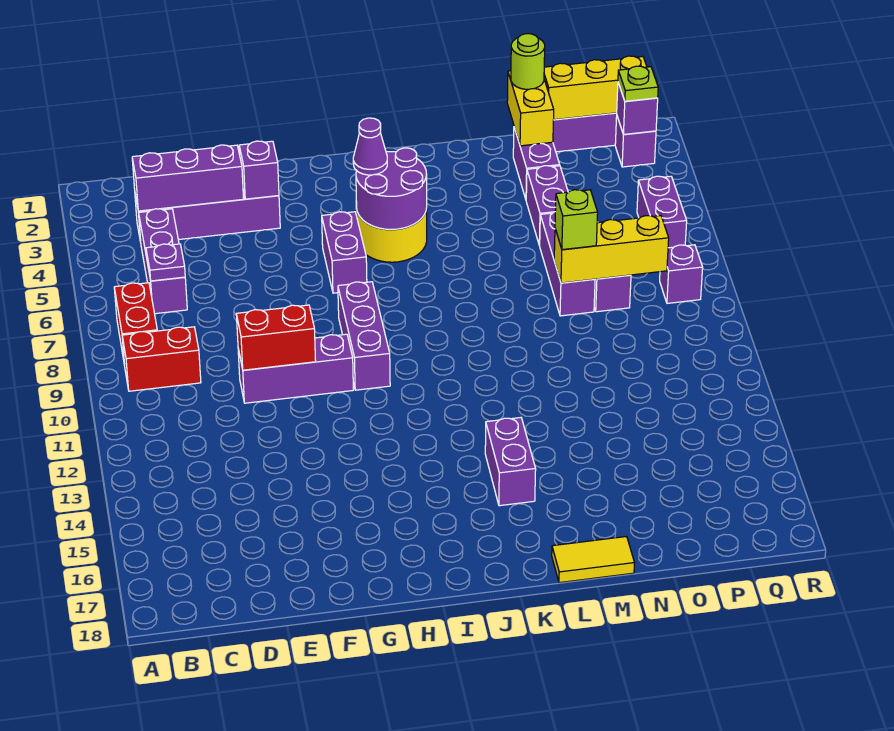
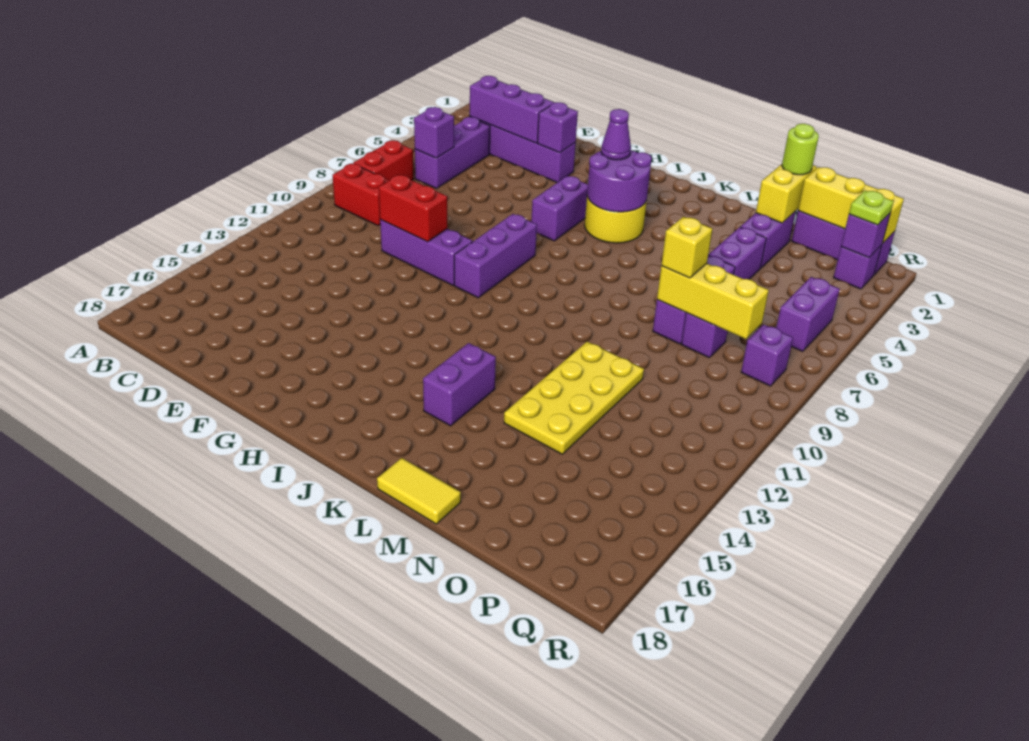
purple 1x1 plate [146,244,185,281] -> purple 1x1 brick [414,107,454,158]
none -> yellow 2x4 plate [504,341,644,454]
lime 1x1 brick [555,190,598,250] -> yellow 1x1 brick [661,217,712,278]

